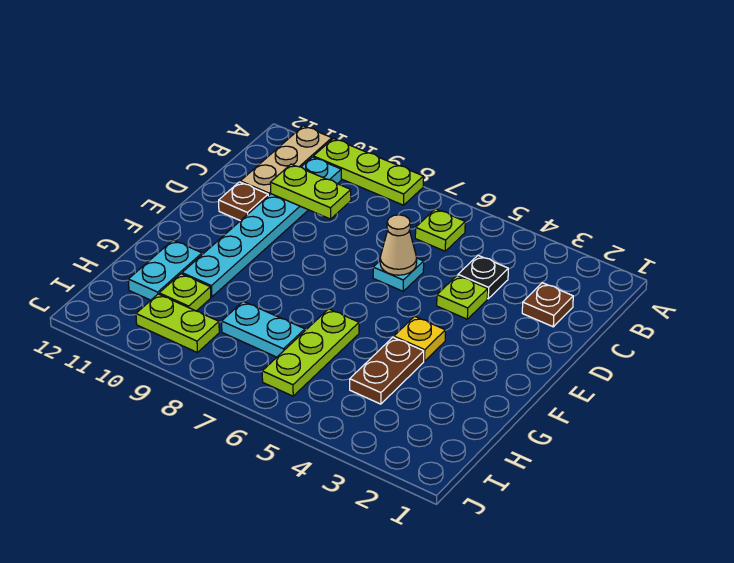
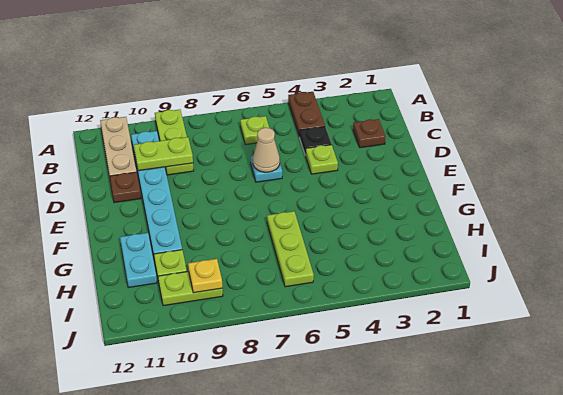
lime 1x3 plate [313,138,423,205] -> lime 1x3 plate turned to [155,110,194,175]
yellow 1x1 plate [394,316,445,361] -> yellow 1x1 plate moved to [188,259,222,293]
brown 1x2 plate [350,337,424,404] -> brown 1x2 plate moved to [288,92,325,137]
cyan 1x2 plate [222,301,305,357] -> none

